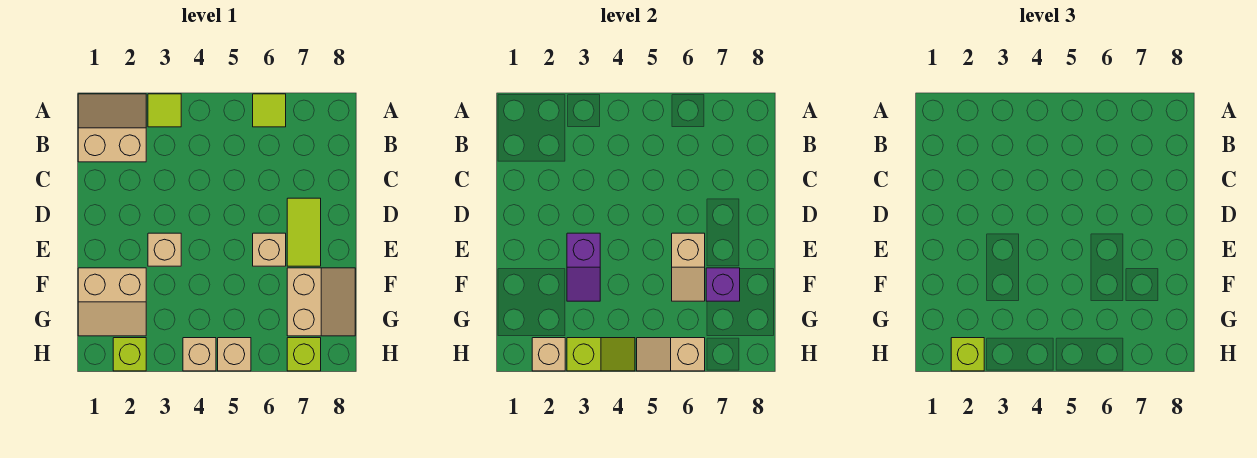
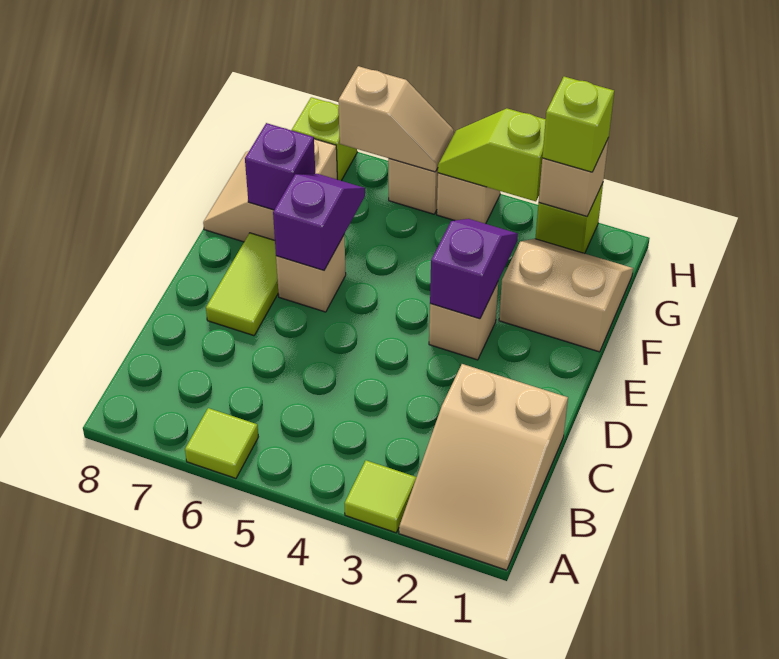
tan 2x2 slope [78,94,146,162] -> tan 2x3 slope [399,364,568,570]
tan 1x2 slope [672,233,705,301] -> purple 1x2 slope [273,174,365,270]

